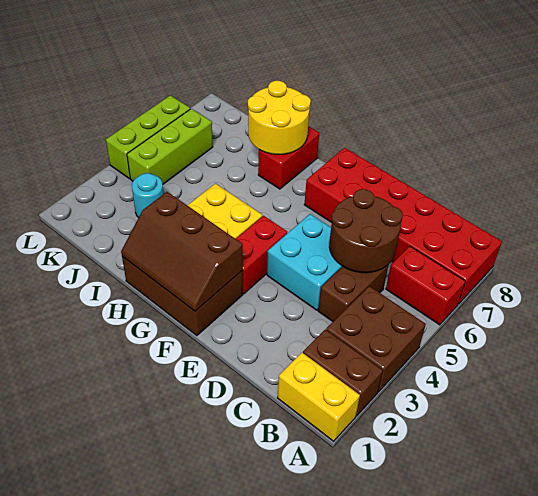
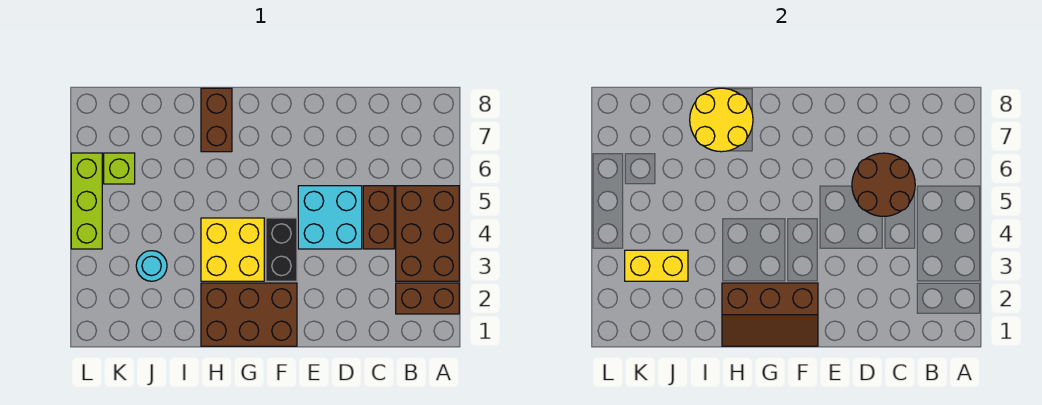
yellow 1x2 brick [277,353,360,441] -> yellow 1x2 brick moved to [625,250,688,281]
brown 2x2 brick [326,286,426,392] -> brown 2x3 brick [396,186,459,281]
red 1x2 brick [386,246,465,325] -> none
red 2x6 brick [304,148,502,304] -> none
red 1x2 brick [236,216,287,294] -> black 1x2 brick [266,218,297,281]
red 1x2 brick [258,126,319,189] -> brown 1x2 brick [201,88,232,152]
lime 1x3 brick [127,109,213,184] -> lime 1x1 brick [104,153,135,184]

